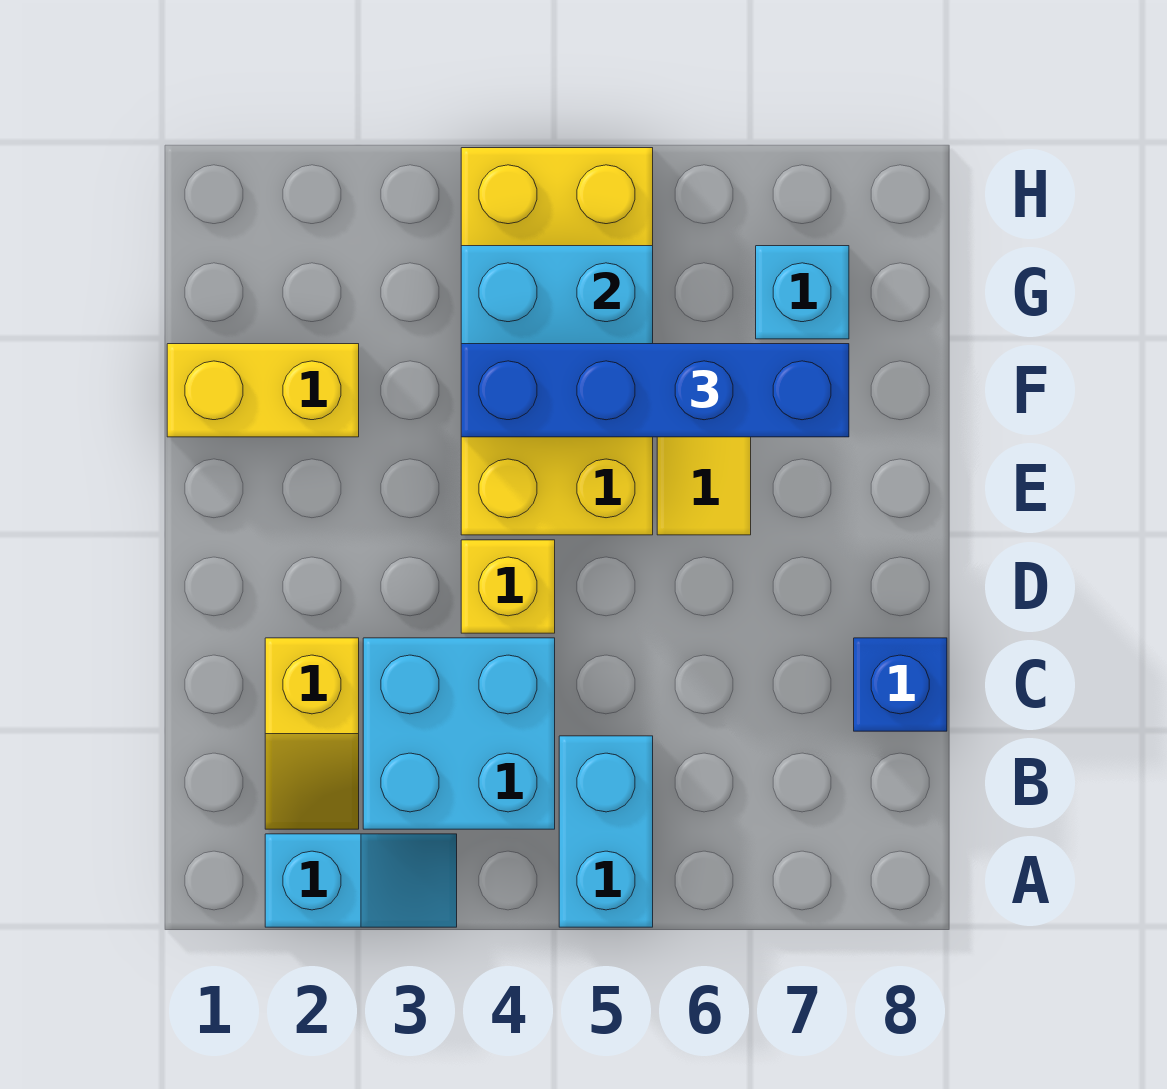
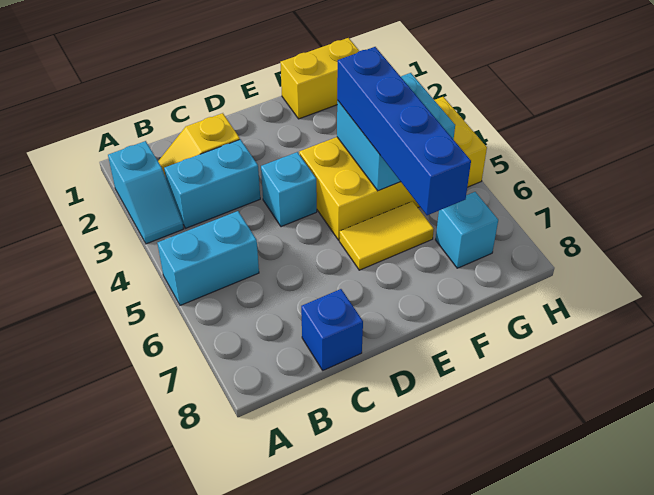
cyan 2x2 brick [363,638,555,829] -> cyan 1x2 brick [164,139,260,228]
yellow 1x1 brick [461,540,555,633] -> cyan 1x1 brick [261,152,317,227]
yellow 1x2 brick [167,344,359,437] -> yellow 1x2 brick turned to [280,38,359,119]

